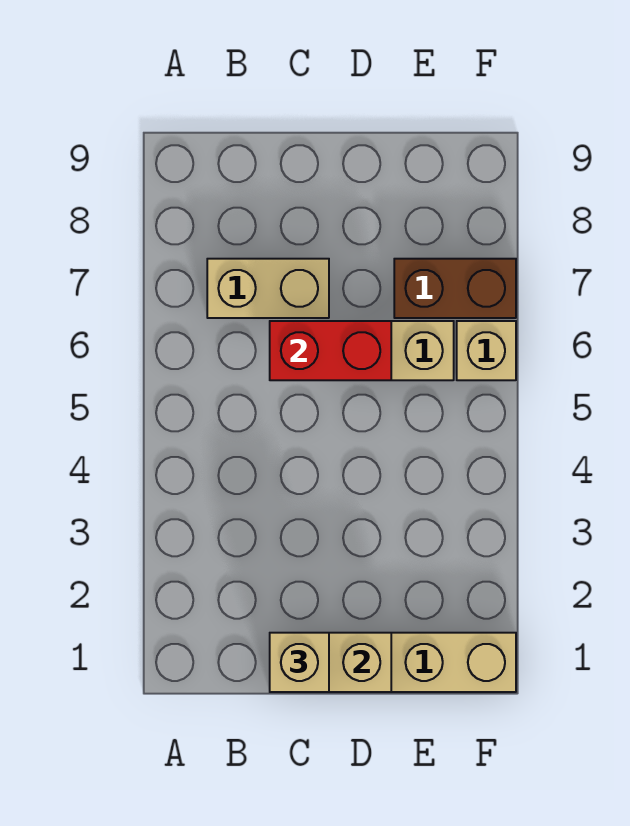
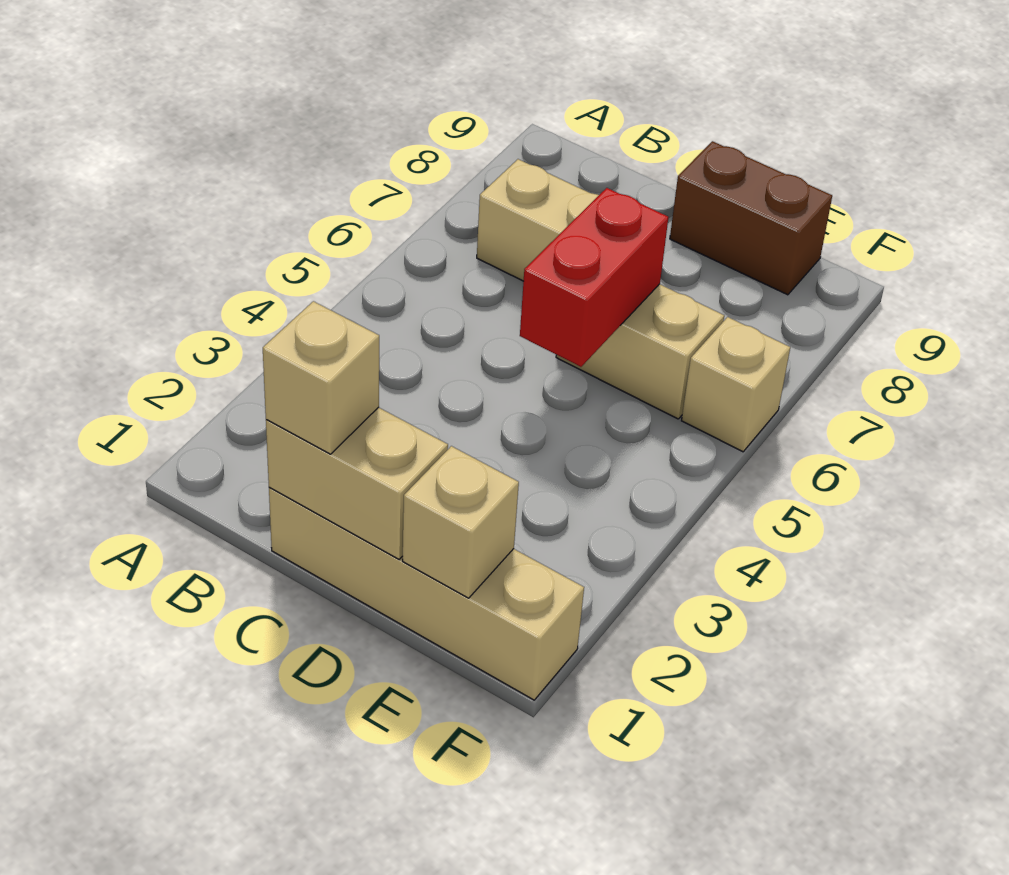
red 1x2 brick [270,321,391,380] -> red 1x2 brick turned to [520,188,668,367]
none -> tan 1x1 brick [403,446,519,598]
brown 1x2 brick [394,259,516,318] -> brown 1x2 brick moved to [670,141,832,295]

